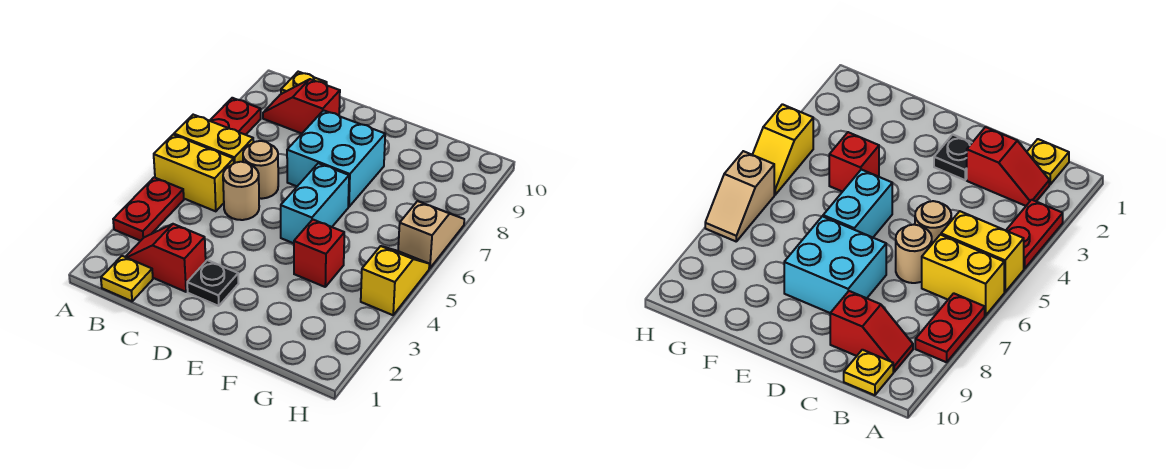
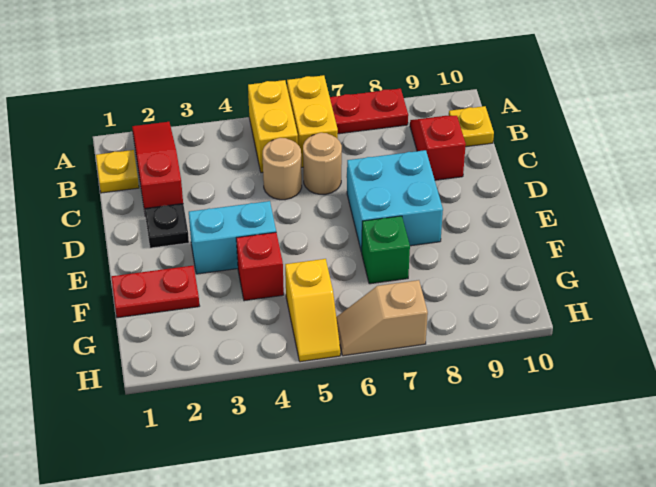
red 1x2 plate [113,177,184,241] -> red 1x2 plate moved to [111,266,199,318]
red 1x2 slope [126,224,206,292] -> red 1x3 slope [132,122,183,211]
cyan 1x2 brick [281,163,349,243] -> cyan 1x2 brick moved to [189,201,276,274]
none -> green 1x1 brick [362,216,410,284]
yellow 1x2 slope [361,246,429,315] -> yellow 1x2 slope turned to [285,259,340,362]
tan 1x2 slope [398,201,464,268] -> tan 1x2 slope turned to [336,280,428,356]

